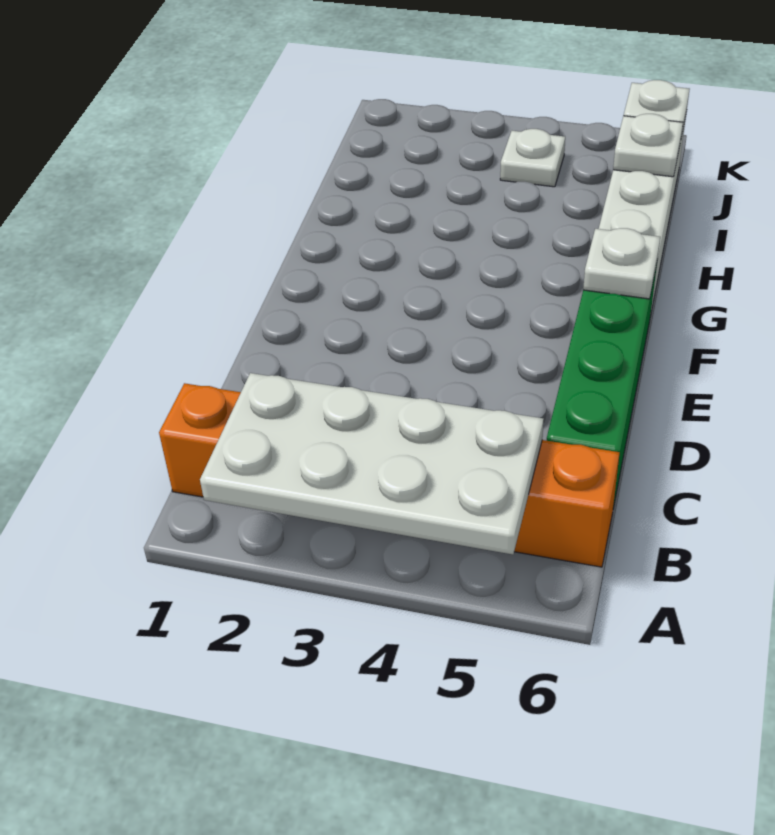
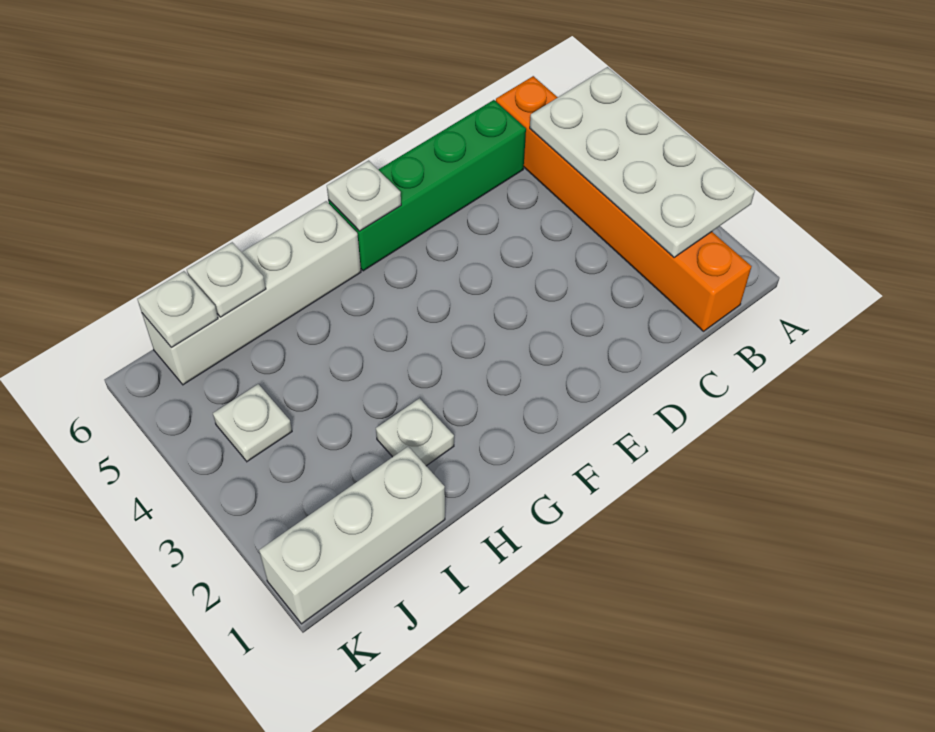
none -> white 1x1 plate [376,398,454,466]
none -> white 1x3 brick [259,447,445,624]

